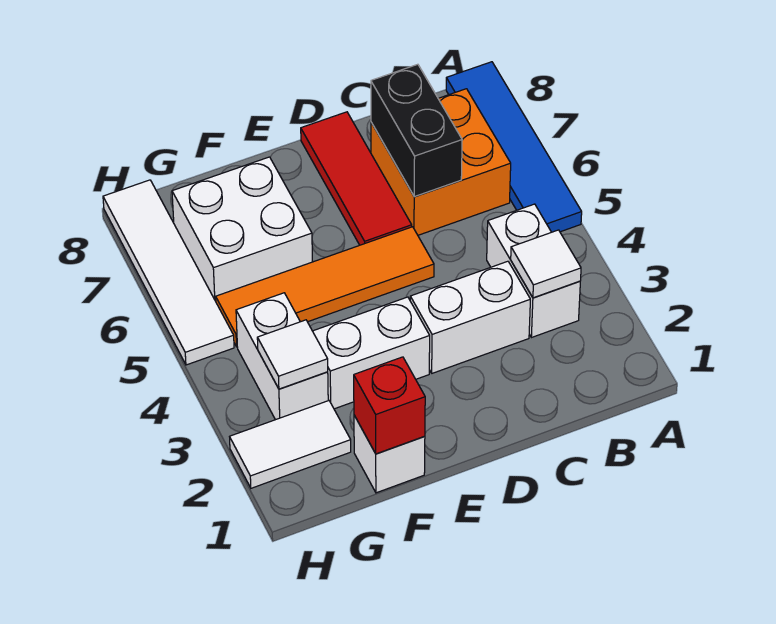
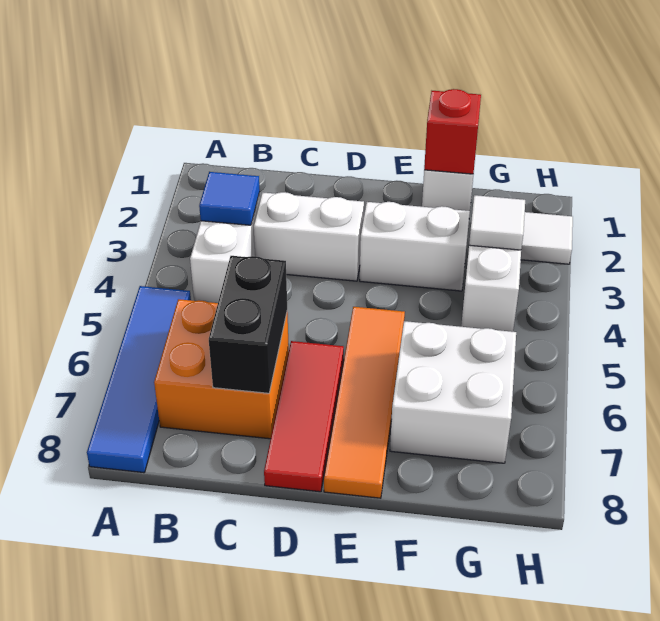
white 1x1 tile [511,230,581,298] -> blue 1x1 tile [199,172,260,225]
orange 1x4 tile [216,227,434,347] -> orange 1x4 tile turned to [324,307,405,498]
white 1x4 tile [103,180,234,365] -> none

